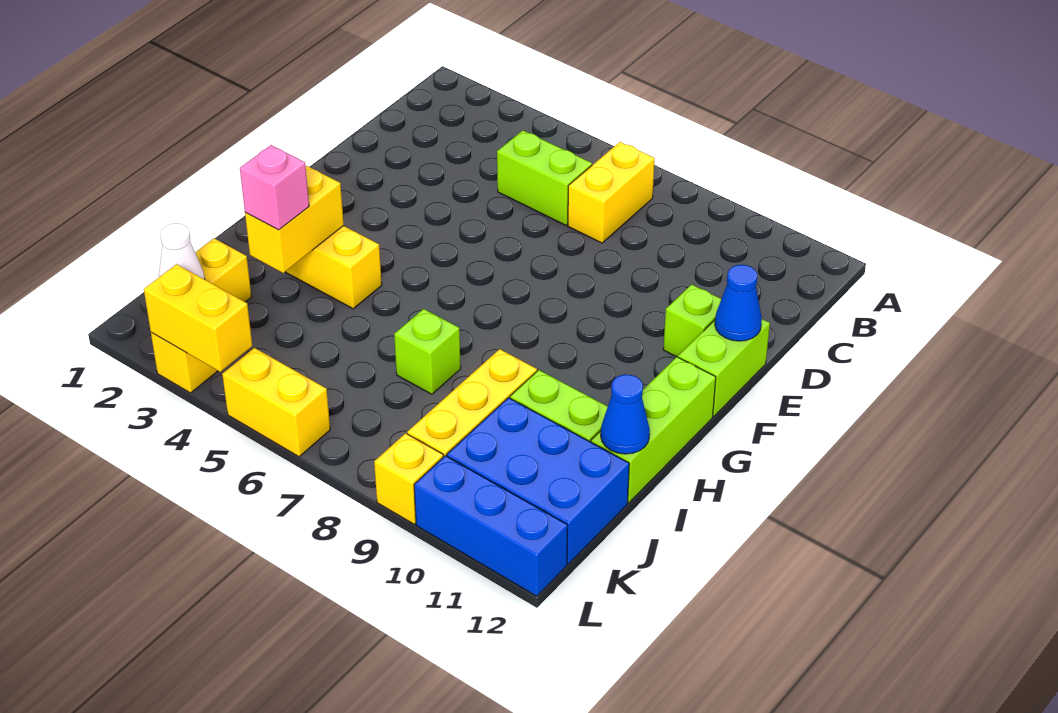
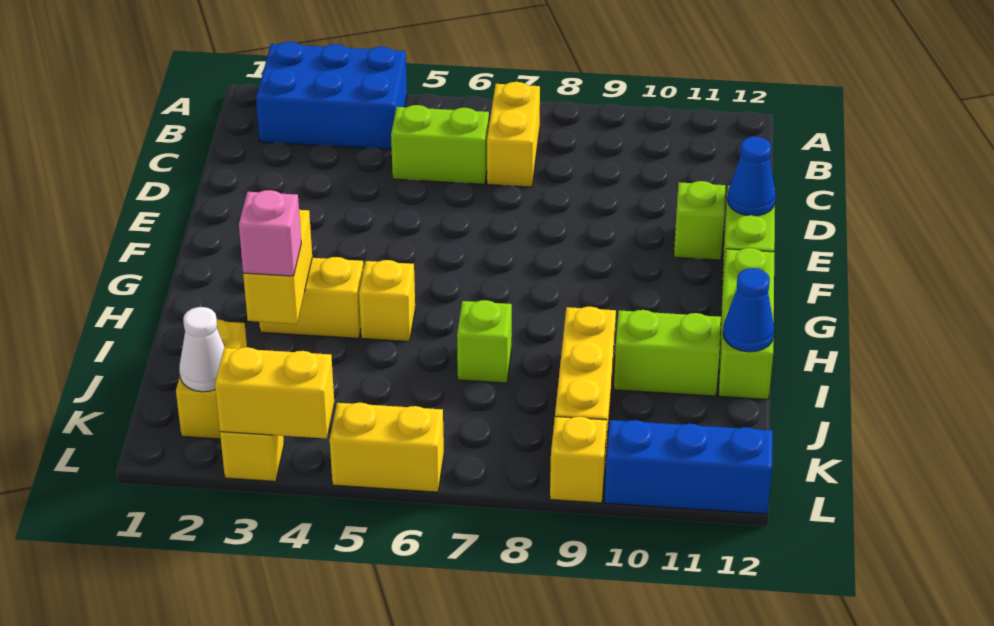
none -> yellow 1x1 brick [359,260,415,341]
blue 2x3 brick [447,398,629,564] -> blue 2x3 brick moved to [256,42,407,149]

